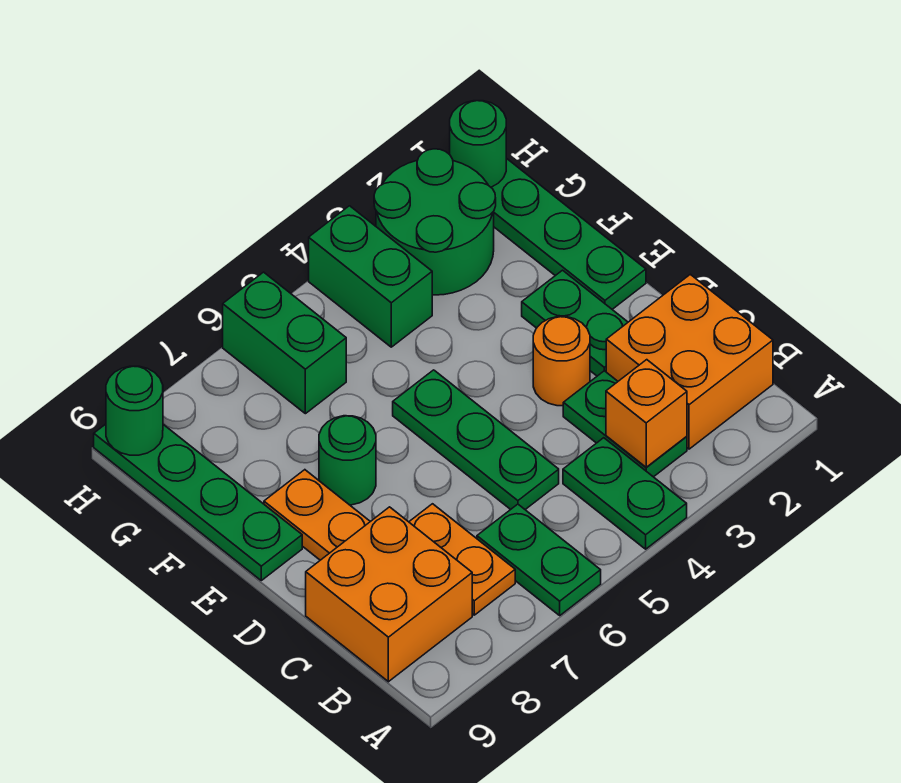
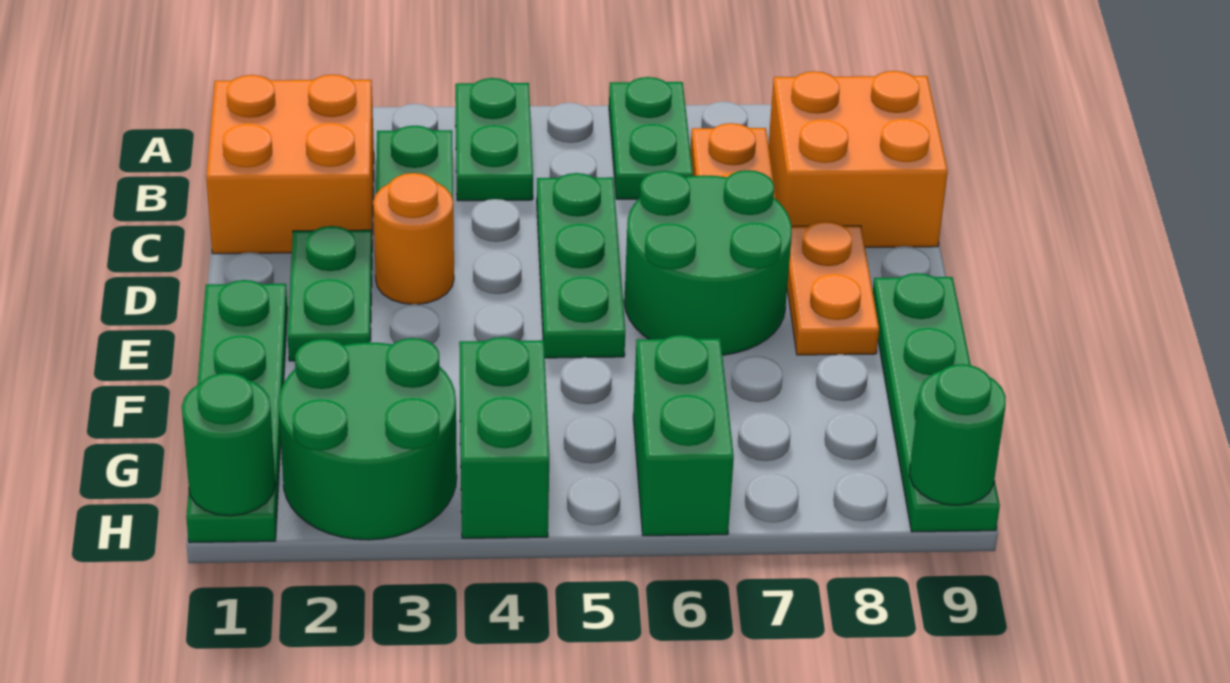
orange 1x1 brick [606,360,687,467] -> none
green 1x1 round brick [319,416,376,505] -> green 2x2 round brick [624,170,792,355]

